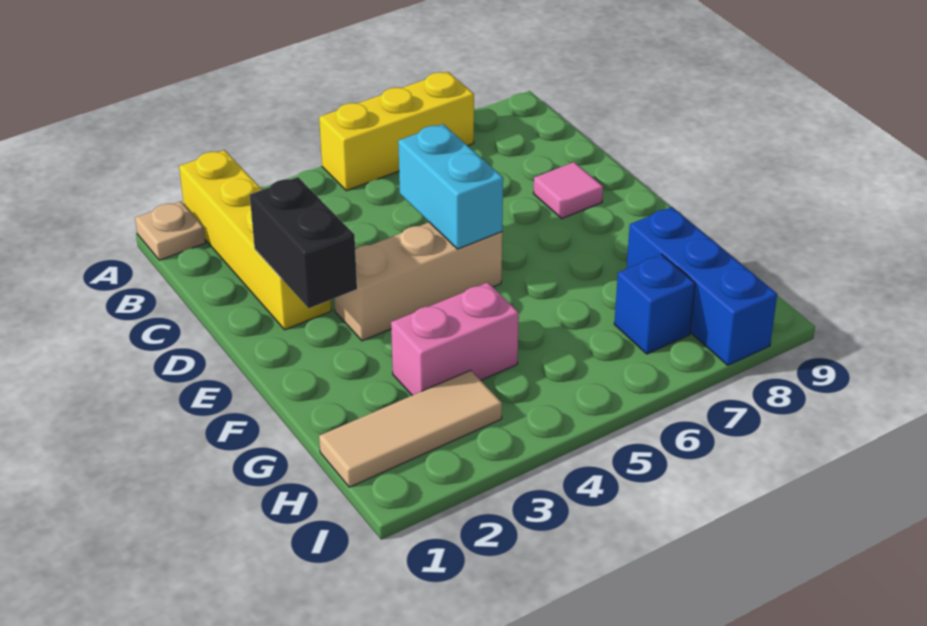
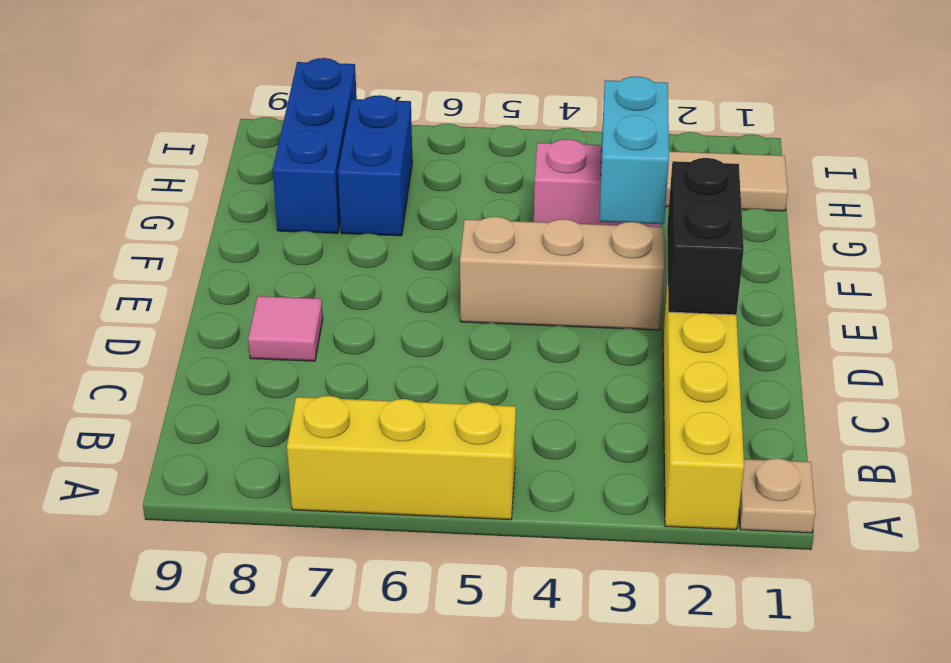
cyan 1x2 brick [398,124,503,249] -> cyan 1x2 brick moved to [600,76,669,224]
blue 1x1 brick [614,254,695,354] -> blue 1x2 brick [338,95,412,236]

